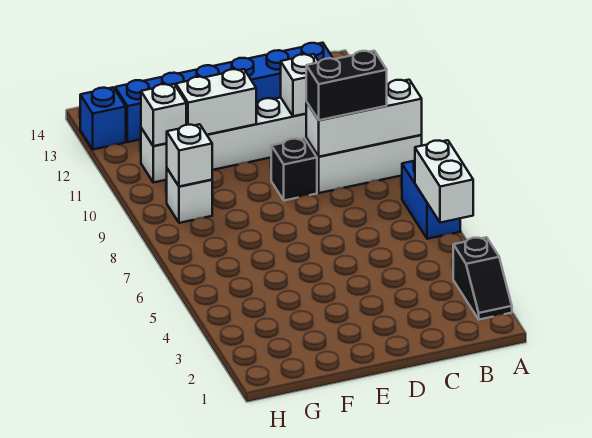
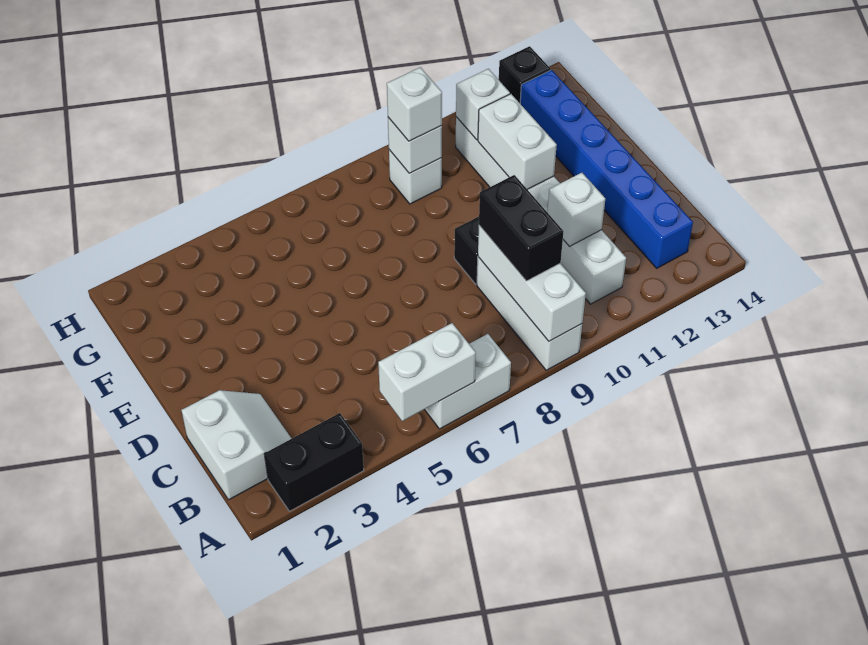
black 1x2 slope [453,237,512,320] -> black 1x2 brick [264,413,364,511]
blue 1x2 brick [402,161,460,239] -> white 1x2 brick [424,334,511,429]
none -> white 2x2 slope [181,390,292,500]
none -> white 1x1 brick [387,67,442,141]
blue 1x1 brick [80,87,126,149] -> black 1x1 brick [499,46,551,103]

